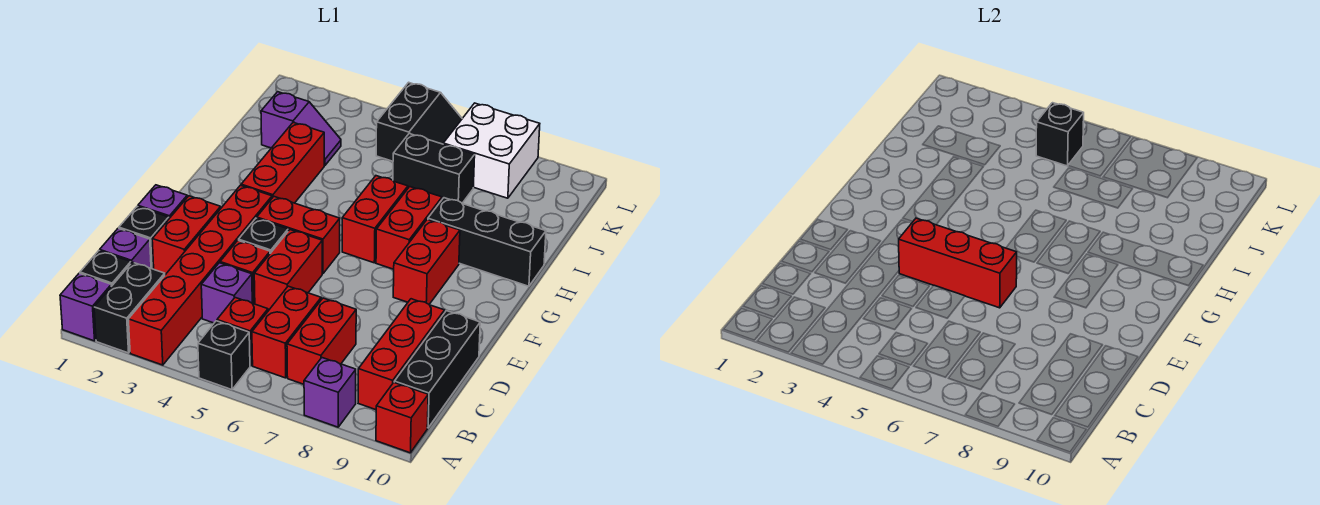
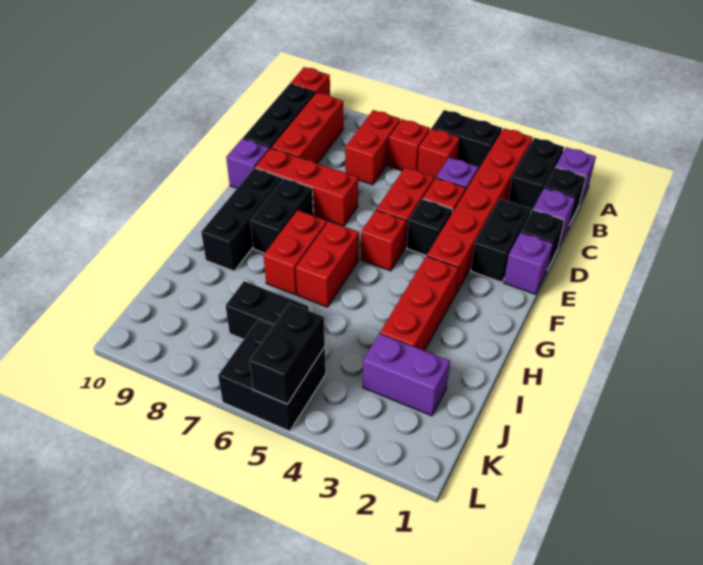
black 1x1 brick [198,321,250,390] -> black 1x2 brick [432,110,502,170]
purple 1x1 brick [304,358,356,427] -> purple 1x1 brick moved to [226,138,270,188]
red 1x2 brick [252,286,321,378] -> red 1x1 brick [388,119,430,171]
red 1x2 brick [152,196,221,275] -> black 1x2 brick [471,199,531,282]
red 1x3 brick [899,218,1017,308] -> red 1x3 brick moved to [255,148,358,226]
red 1x2 brick [257,197,340,274] -> red 1x1 brick [361,210,406,271]
red 1x2 brick [393,219,460,304] -> black 1x2 brick [250,178,313,253]
black 1x3 brick [428,198,546,286] -> black 1x3 brick turned to [201,168,282,271]
purple 1x2 slope [261,92,341,165] -> purple 1x2 brick [363,333,450,416]
black 2x2 slope [376,82,462,161] -> black 2x2 brick [218,320,326,431]
black 1x1 brick [1036,103,1084,166] -> black 1x2 brick [249,304,325,404]
white 2x2 brick [443,103,540,198] -> none

